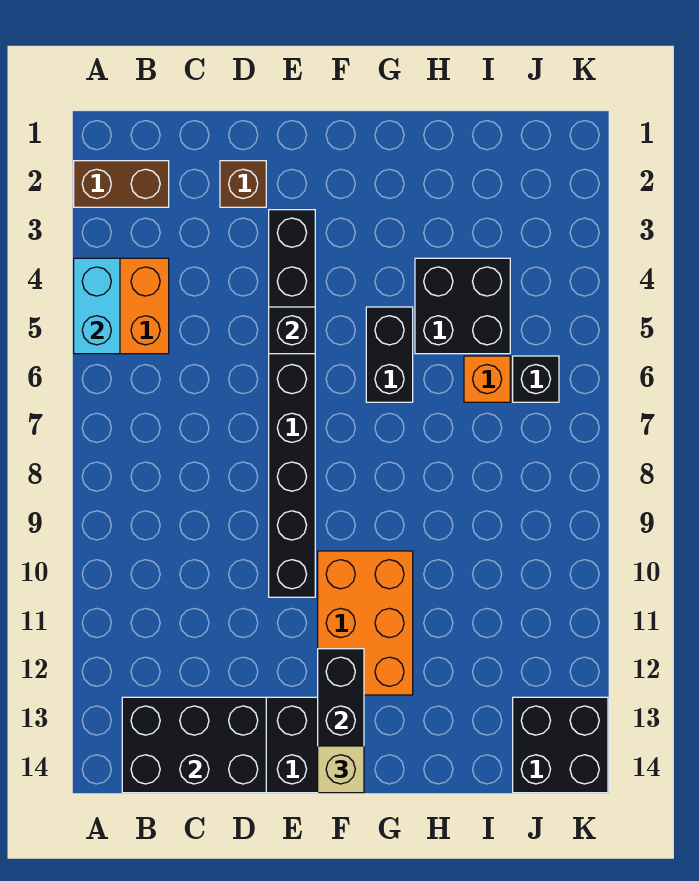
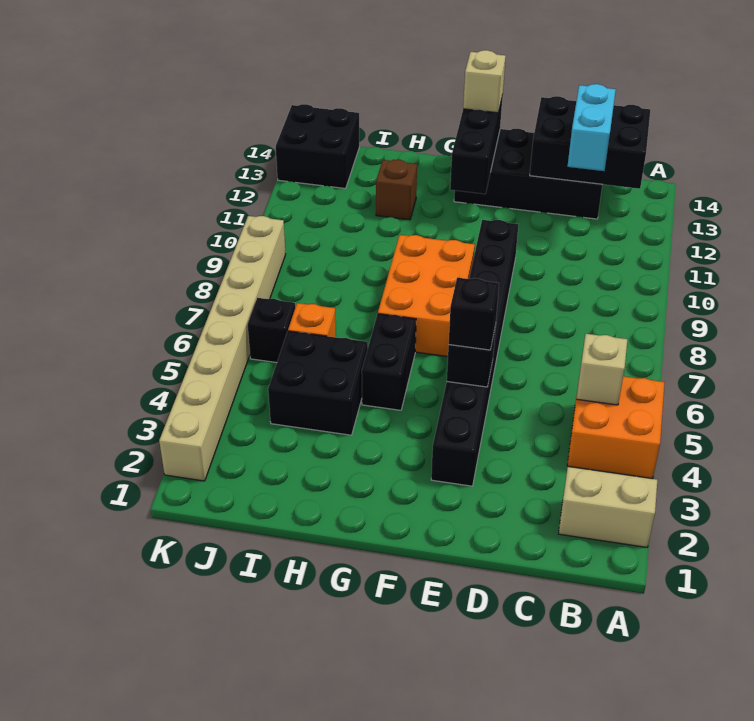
brown 1x2 brick [74,161,169,207] -> tan 1x2 brick [558,467,657,547]
cyan 1x2 brick [74,258,120,354] -> cyan 1x2 brick moved to [567,84,616,171]
none -> tan 1x1 brick [577,334,628,405]
brown 1x1 brick [220,161,266,207] -> brown 1x1 brick moved to [376,159,417,220]
none -> black 1x1 brick [449,278,499,350]
orange 2x3 brick [318,551,413,695] -> orange 2x3 brick moved to [378,235,475,357]
none -> tan 1x8 brick [159,216,286,481]

